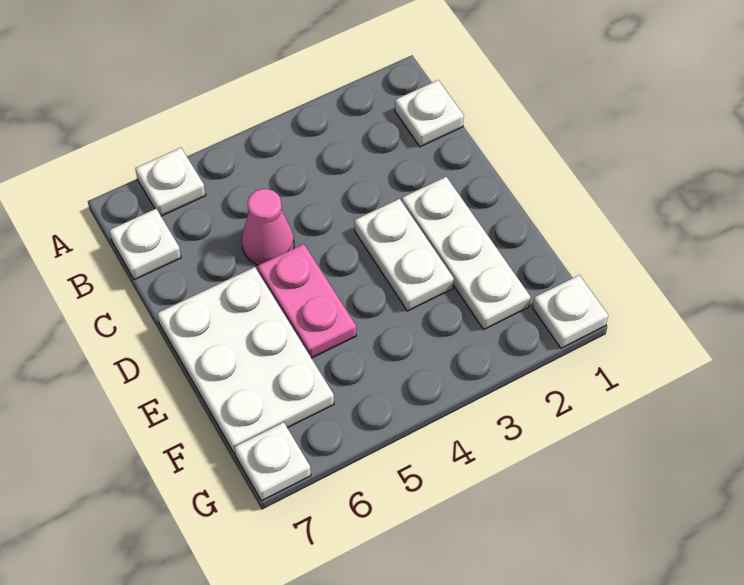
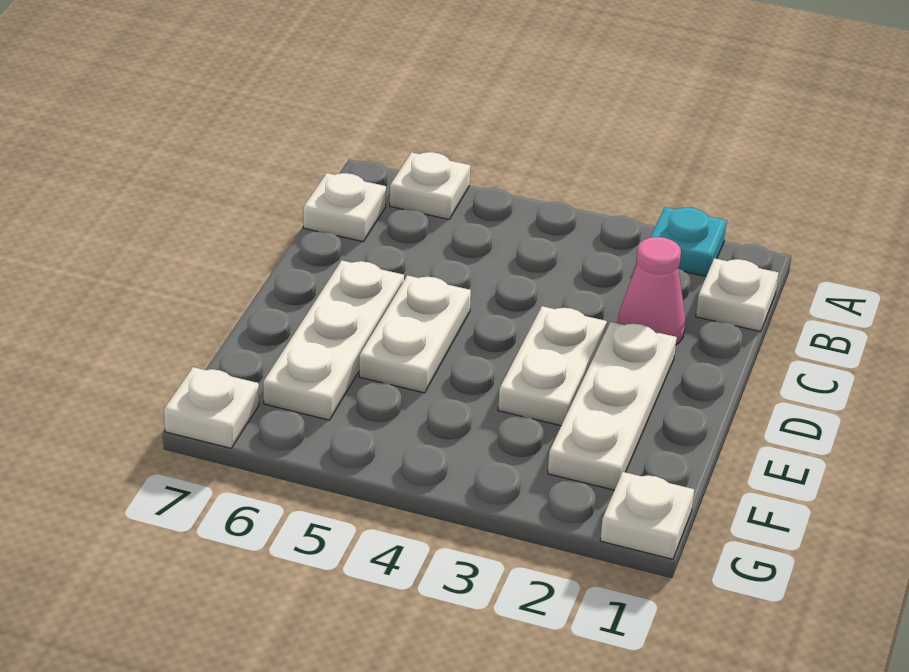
none -> cyan 1x1 plate [651,207,727,276]
pink 1x1 cone [242,189,294,265] -> pink 1x1 cone moved to [618,237,686,345]
pink 1x2 plate [257,244,356,358] -> white 1x2 plate [359,275,471,393]
white 2x3 plate [157,267,334,454] -> white 1x3 plate [263,260,404,420]

